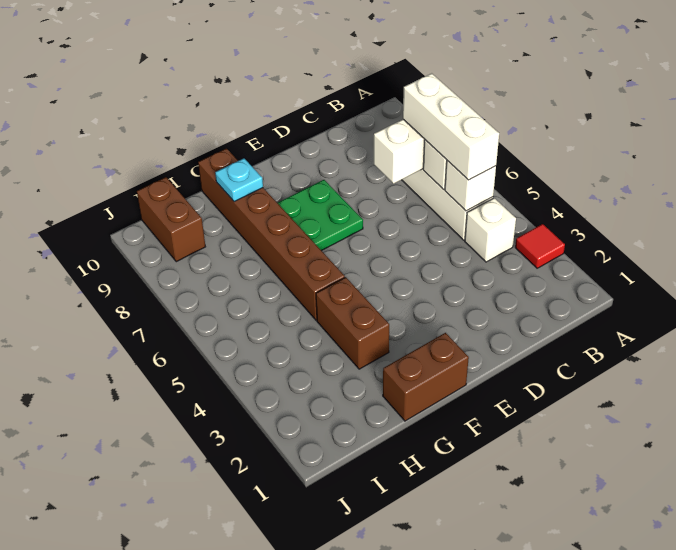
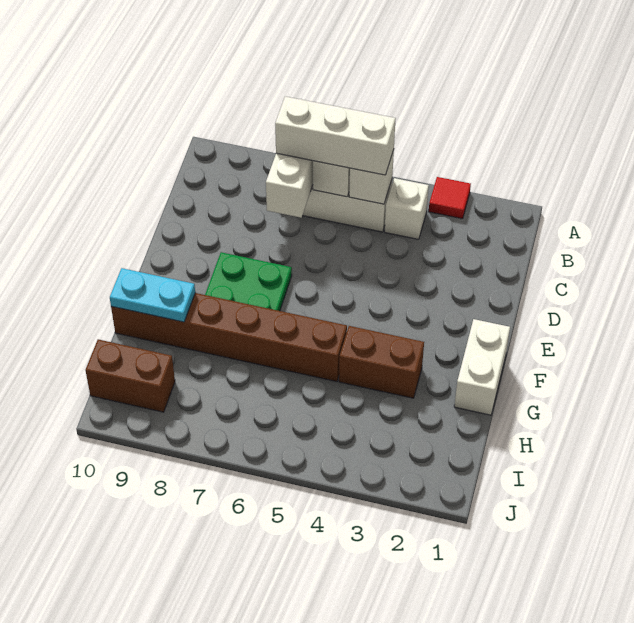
brown 1x2 brick [383,333,469,421] -> white 1x2 brick [454,319,510,415]
cyan 1x1 plate [215,158,263,202] -> cyan 1x2 plate [110,268,195,322]

